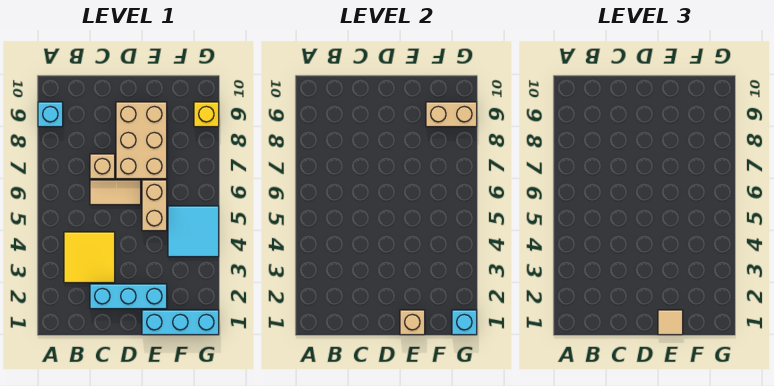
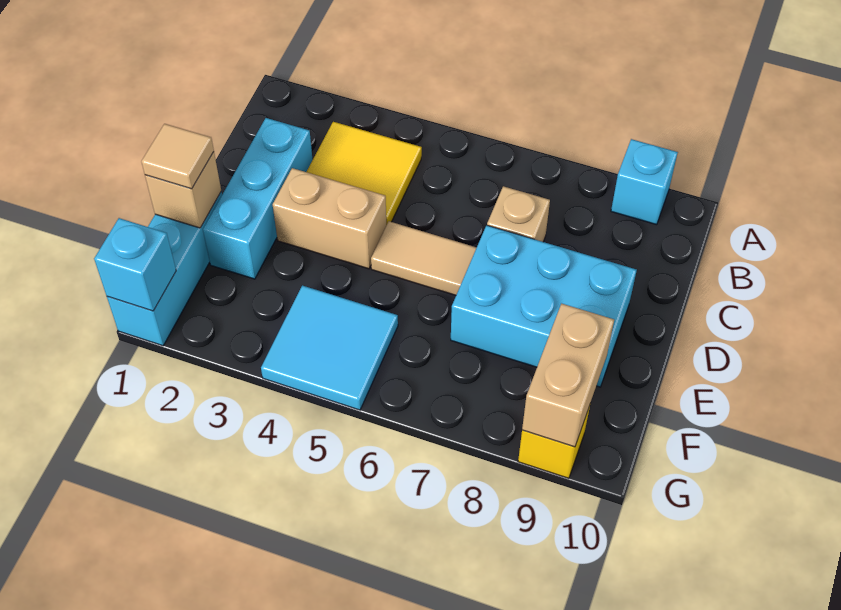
tan 1x2 tile [90,180,141,205] -> tan 1x2 tile turned to [371,221,477,295]
tan 2x3 brick [116,102,167,179] -> cyan 2x3 brick [451,225,637,387]
tan 1x2 brick [142,180,167,231] -> tan 1x2 brick moved to [273,168,386,269]

